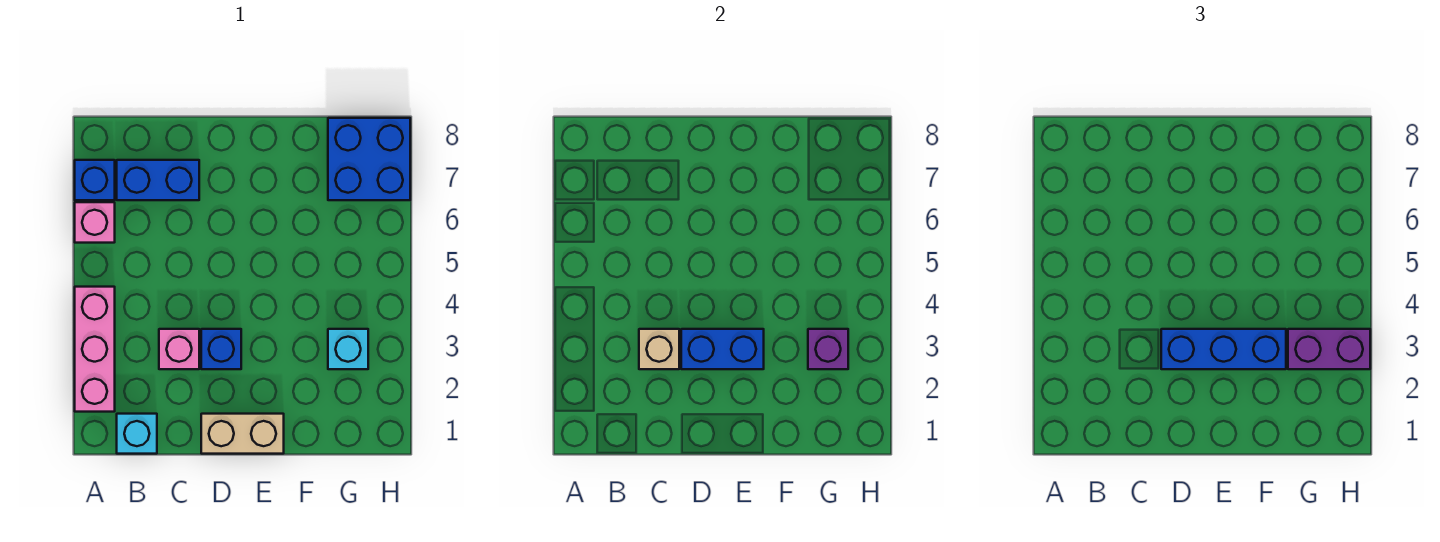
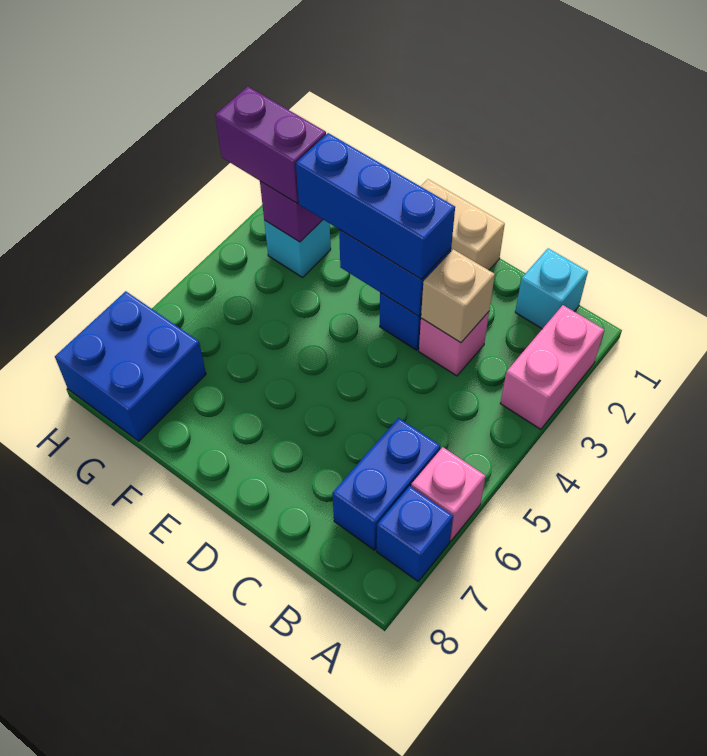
pink 1x3 brick [75,287,115,412] -> pink 1x2 brick [500,305,604,429]
blue 1x2 brick [117,160,199,200] -> blue 1x2 brick turned to [332,418,440,550]

